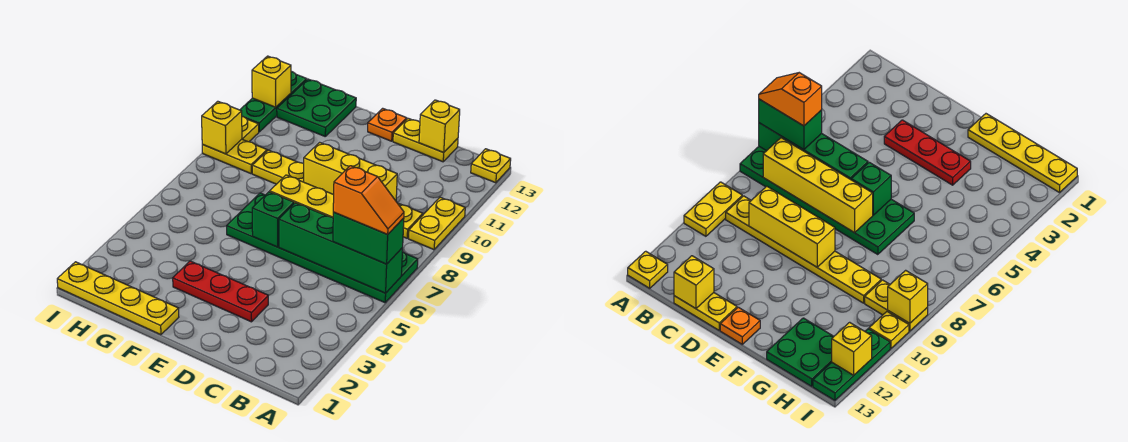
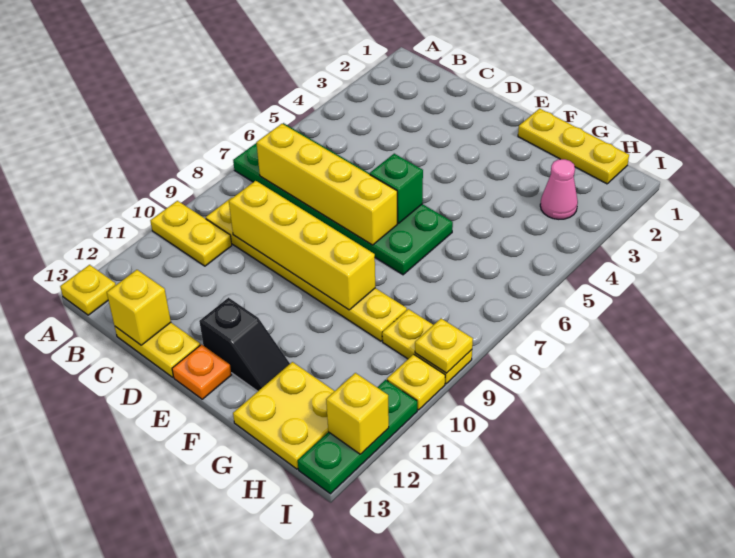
green 1x4 brick [279,203,403,293] -> none
green 1x2 brick [333,212,404,264] -> none
orange 1x2 slope [333,166,404,234] -> none
yellow 1x2 plate [409,197,465,250] -> yellow 1x2 plate turned to [150,201,232,266]
yellow 1x3 brick [304,142,397,201] -> yellow 1x4 brick [229,181,375,310]
red 1x3 plate [173,261,268,322] -> none
none -> black 1x2 slope [199,298,290,391]
yellow 1x4 plate [57,262,179,335] -> yellow 1x3 plate [518,109,629,184]
green 2x2 plate [277,79,356,136] -> yellow 2x2 plate [233,362,334,469]
none -> pink 1x1 cone [540,159,578,219]
yellow 1x1 brick [202,101,242,154] -> yellow 1x1 plate [415,319,473,373]

